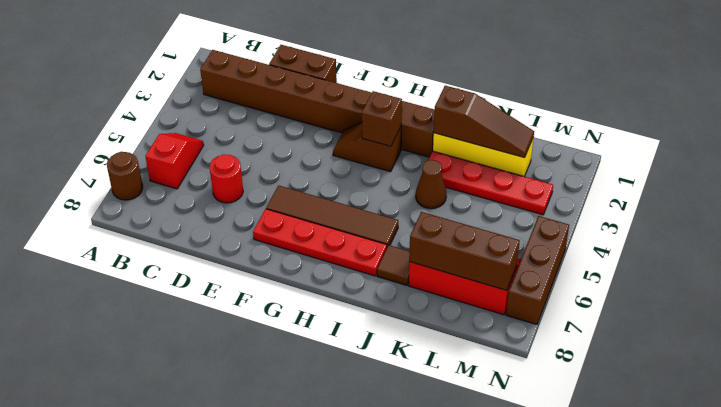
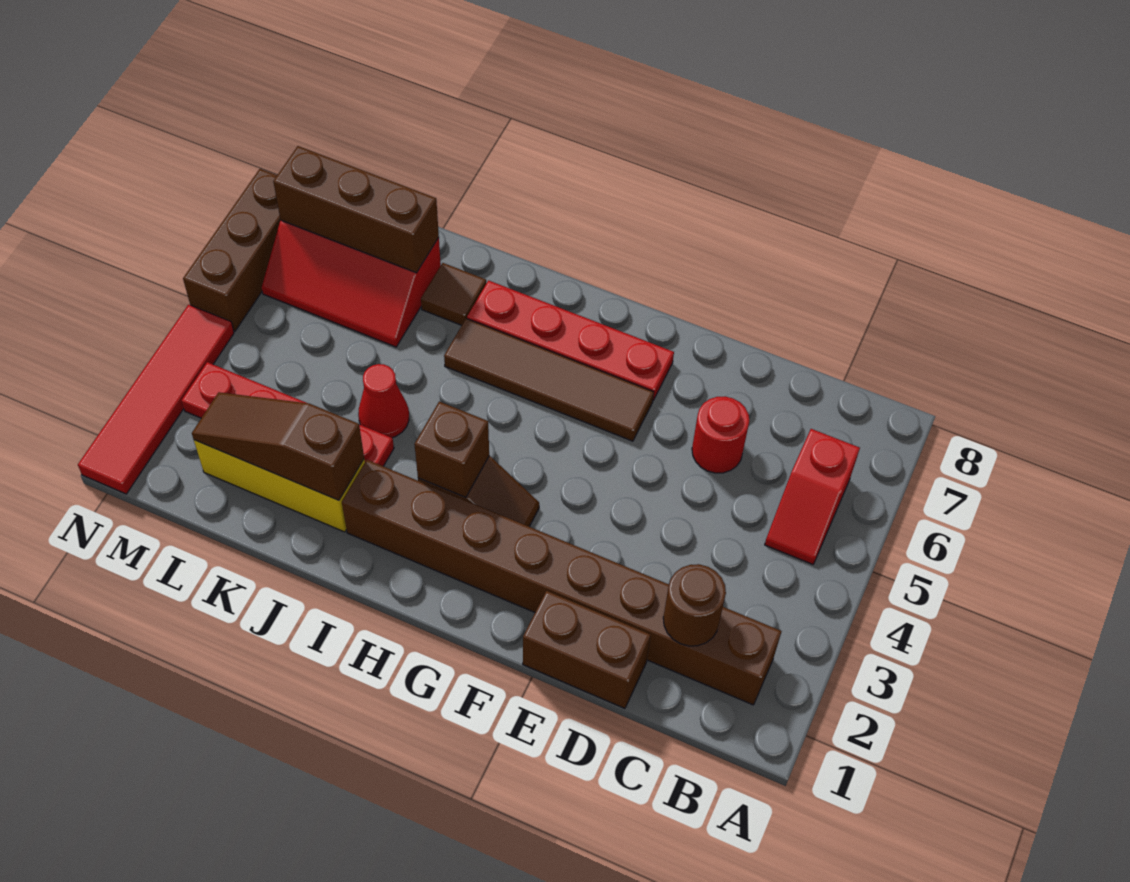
brown 1x1 round brick [107,152,143,200] -> brown 1x1 round brick moved to [663,564,726,646]
brown 1x1 cone [416,160,446,209] -> red 1x1 cone [358,364,409,438]
none -> red 1x4 tile [78,305,234,494]

